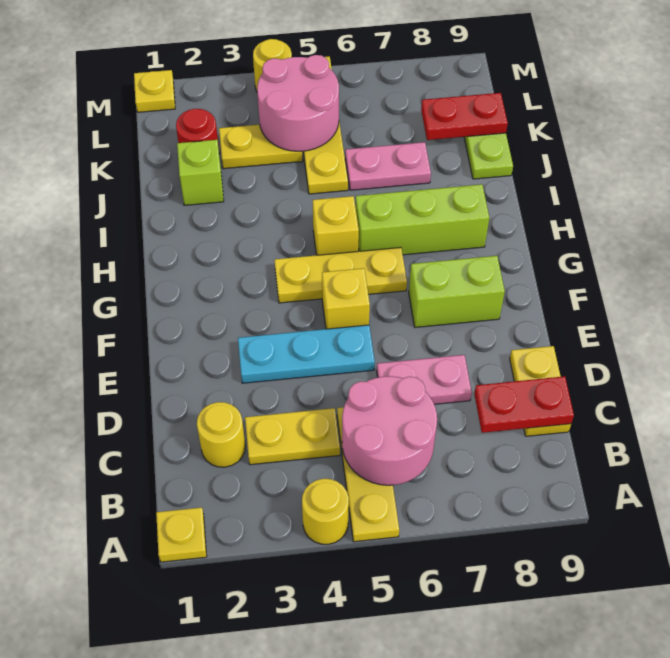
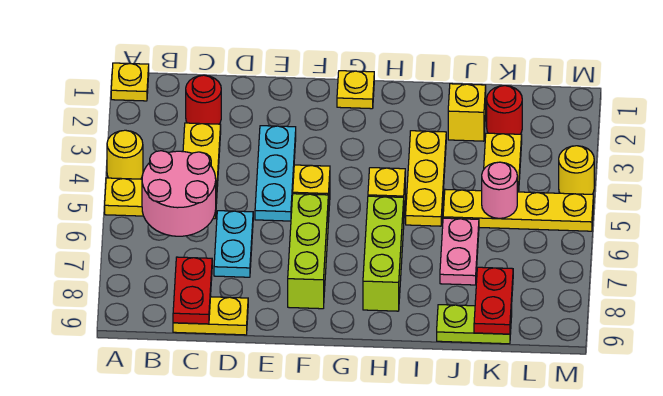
yellow 1x1 round brick [197,402,245,467] -> red 1x1 round brick [186,75,221,124]
pink 1x2 plate [377,355,472,404] -> cyan 1x2 plate [214,211,253,277]
lime 1x2 brick [409,256,505,327] -> lime 1x3 brick [288,194,328,309]
yellow 1x3 plate [275,247,407,303] -> yellow 1x3 plate moved to [406,131,446,226]
lime 1x1 brick [177,140,224,205] -> yellow 1x1 brick [448,84,486,141]
pink 2x2 round brick [257,55,339,151] -> pink 1x1 round brick [482,162,517,218]
yellow 1x1 plate [134,70,175,112] -> yellow 1x1 plate moved to [337,71,374,109]

